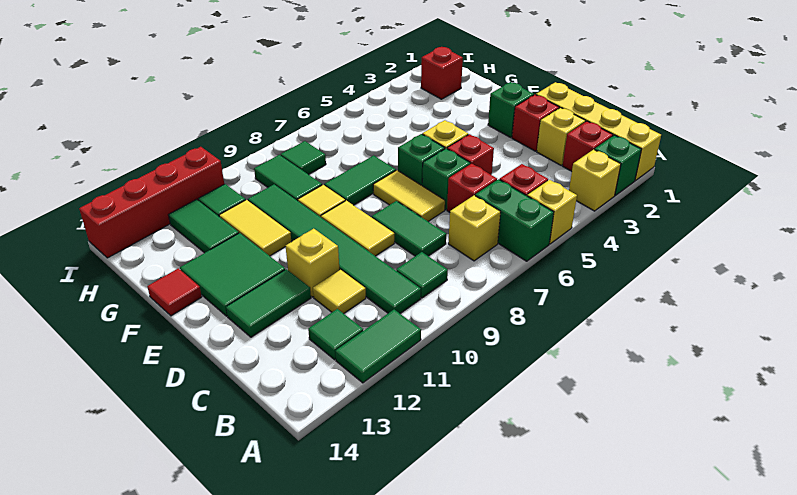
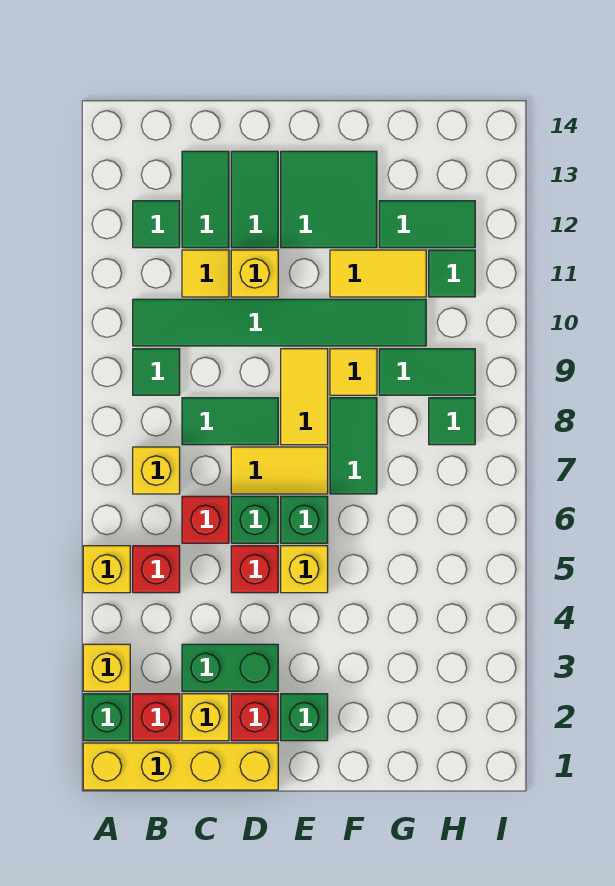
green 1x2 brick [475,179,554,261] -> green 1x2 brick moved to [182,644,278,691]
green 1x2 tile [335,310,421,383] -> green 1x2 tile moved to [182,151,229,248]
yellow 1x2 tile [321,200,394,256] -> yellow 1x2 tile turned to [281,349,328,445]
red 1x1 tile [147,268,202,316] -> none
red 1x1 brick [421,47,463,99] -> none
red 1x4 brick [79,147,224,258] -> none

